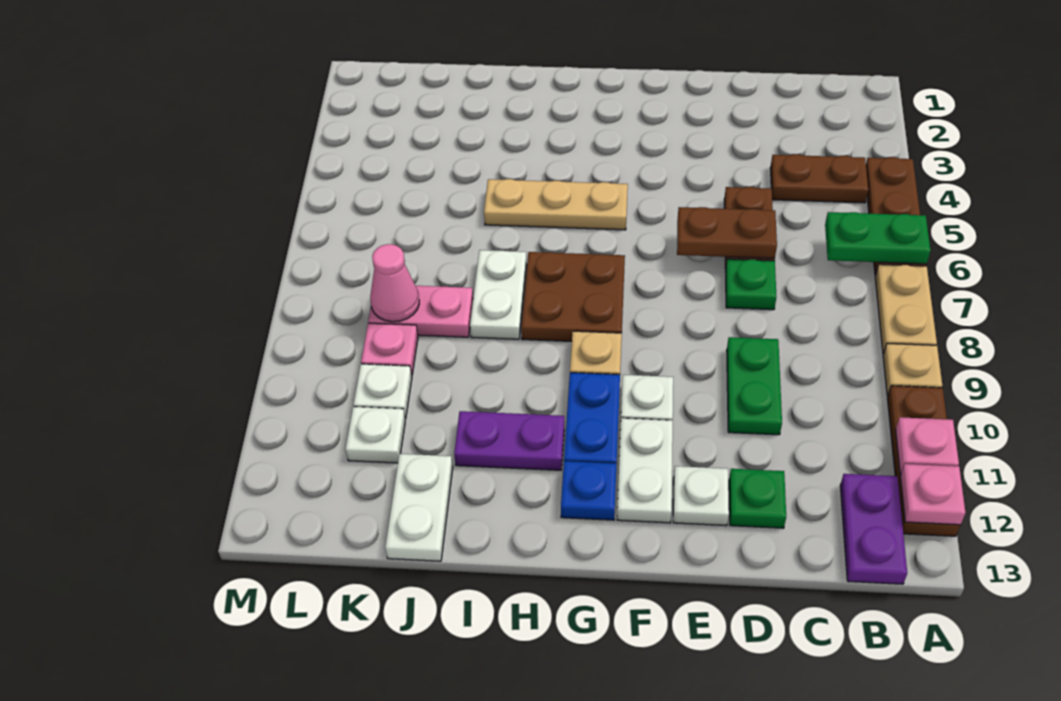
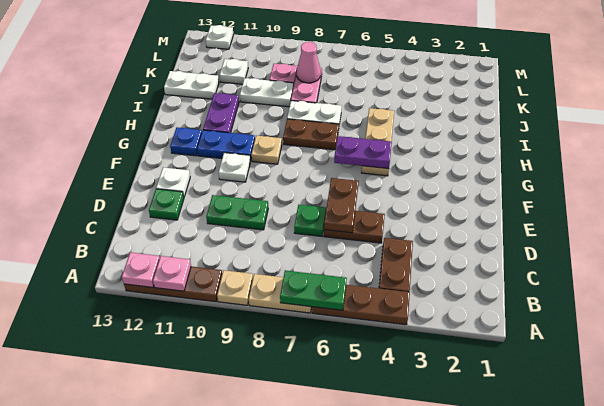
green 1x2 plate [825,212,931,264] -> green 1x2 plate turned to [280,271,347,310]
purple 1x2 plate [840,474,907,584] -> purple 1x2 plate moved to [334,136,392,169]
white 1x2 plate [617,418,673,523] -> white 1x2 plate moved to [240,78,294,107]
brown 2x2 plate [521,252,625,341] -> brown 1x2 plate [283,119,339,150]
white 1x1 plate [353,364,412,419] -> white 1x1 plate moved to [206,25,233,49]

